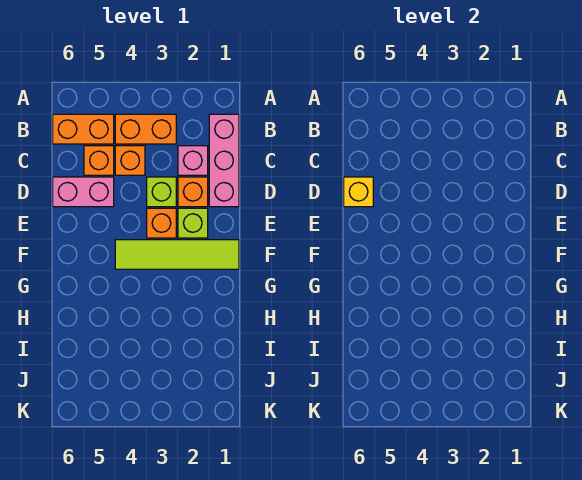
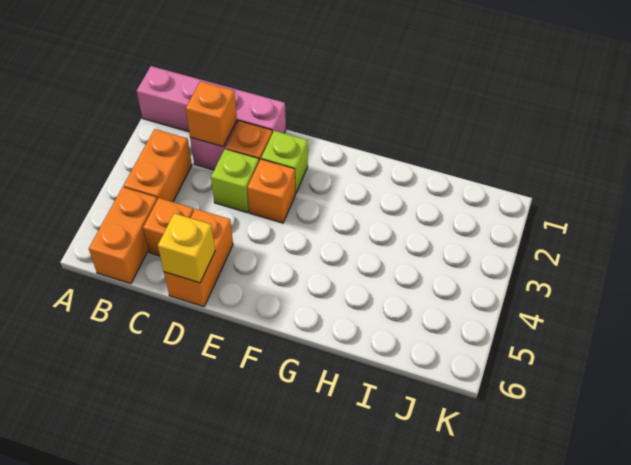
pink 1x3 brick [209,114,239,207] -> pink 1x4 brick [137,66,286,133]
orange 1x1 brick [115,146,145,175] -> orange 1x1 brick moved to [186,81,237,147]
pink 1x2 brick [53,177,114,207] -> orange 1x2 brick [164,209,233,307]
lime 1x4 tile [115,240,239,269] -> none

